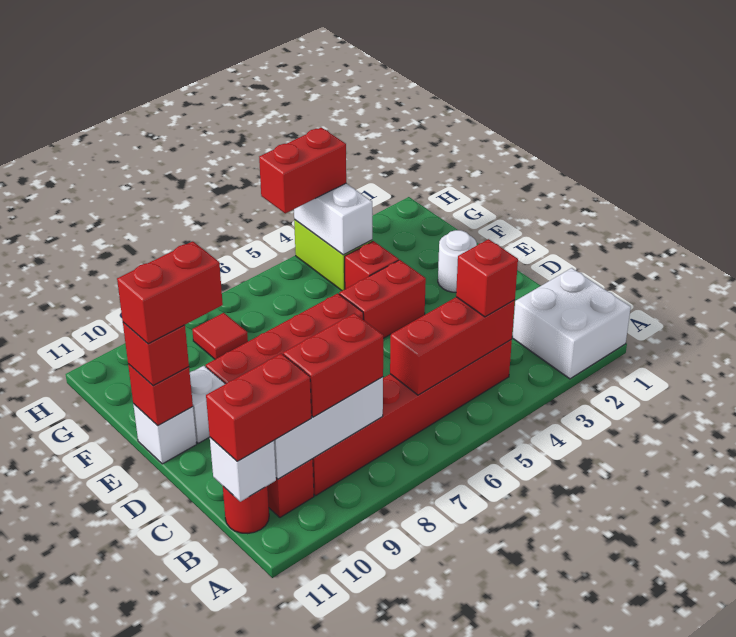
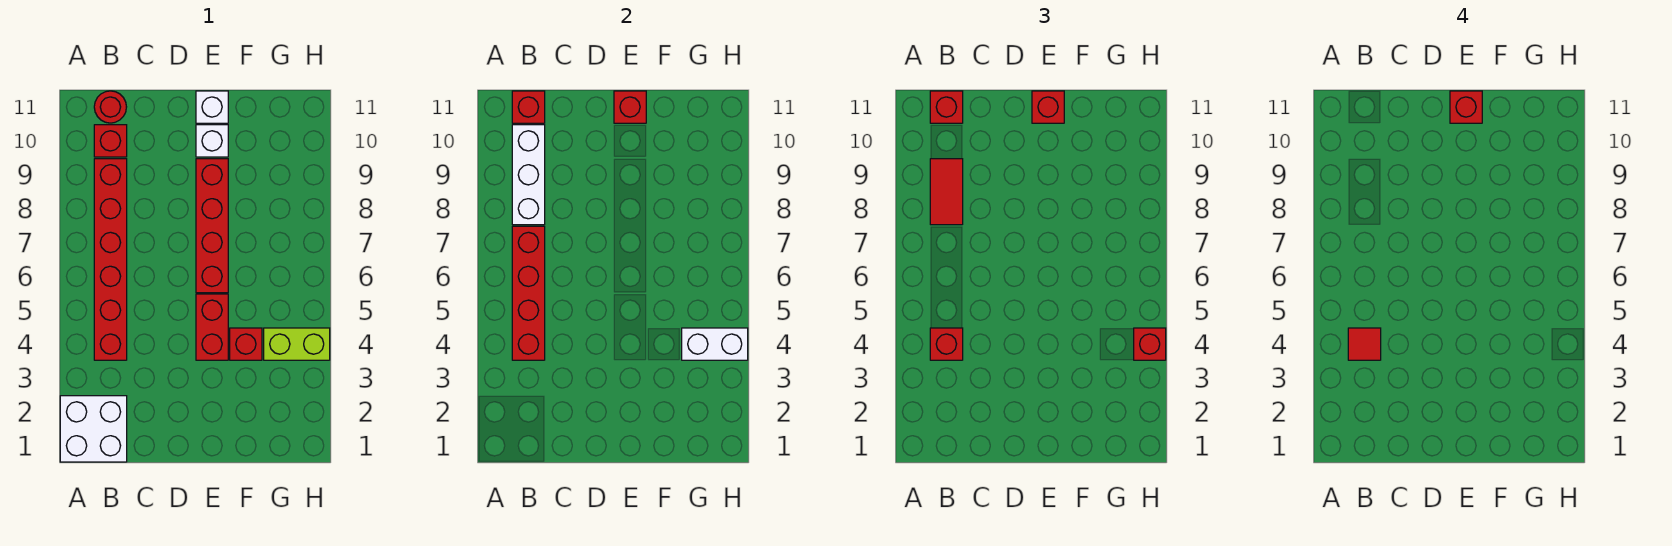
red 1x3 brick [390,297,515,395] -> red 1x4 brick [512,226,545,360]
red 1x2 brick [283,313,383,417] -> red 1x2 tile [930,159,963,225]
red 1x2 brick [206,353,311,461] -> red 1x1 brick [930,91,963,123]
white 1x1 brick [210,437,276,502] -> red 1x1 brick [512,91,545,123]
white 1x1 round brick [438,230,477,292] -> none
red 1x2 brick [117,241,223,344] -> red 1x1 brick [1450,91,1482,123]
red 1x1 tile [192,313,248,359] -> red 1x1 tile moved to [1348,328,1381,360]
red 1x2 brick [259,127,346,213] -> red 1x1 brick [1134,328,1166,360]

